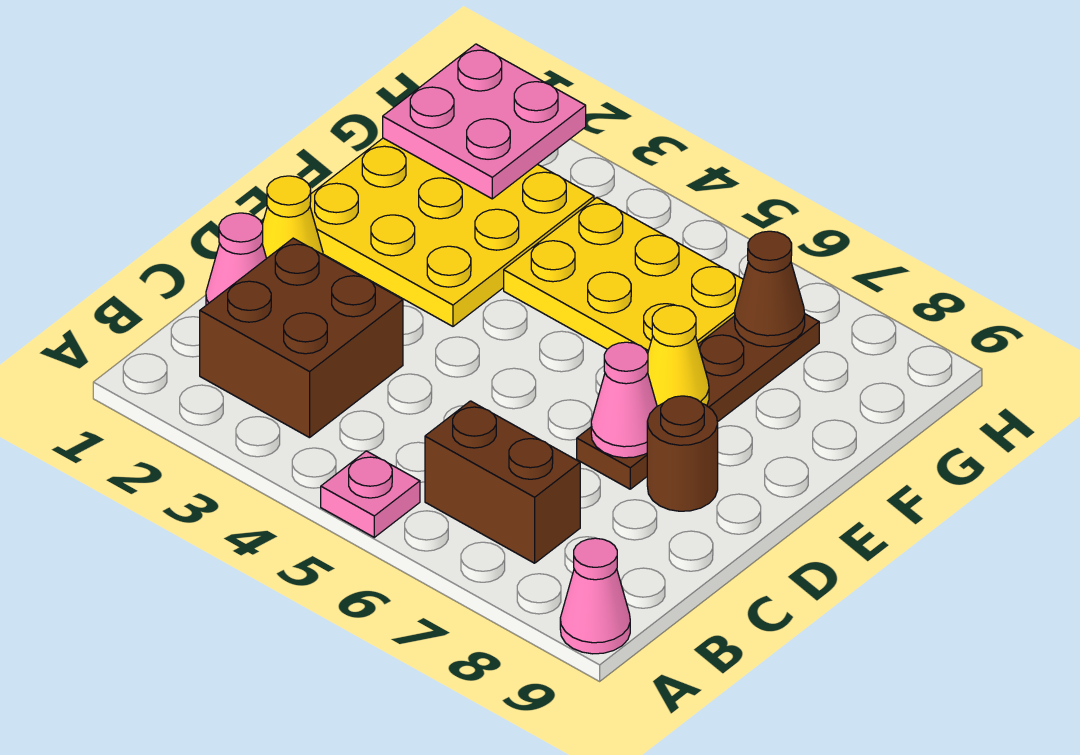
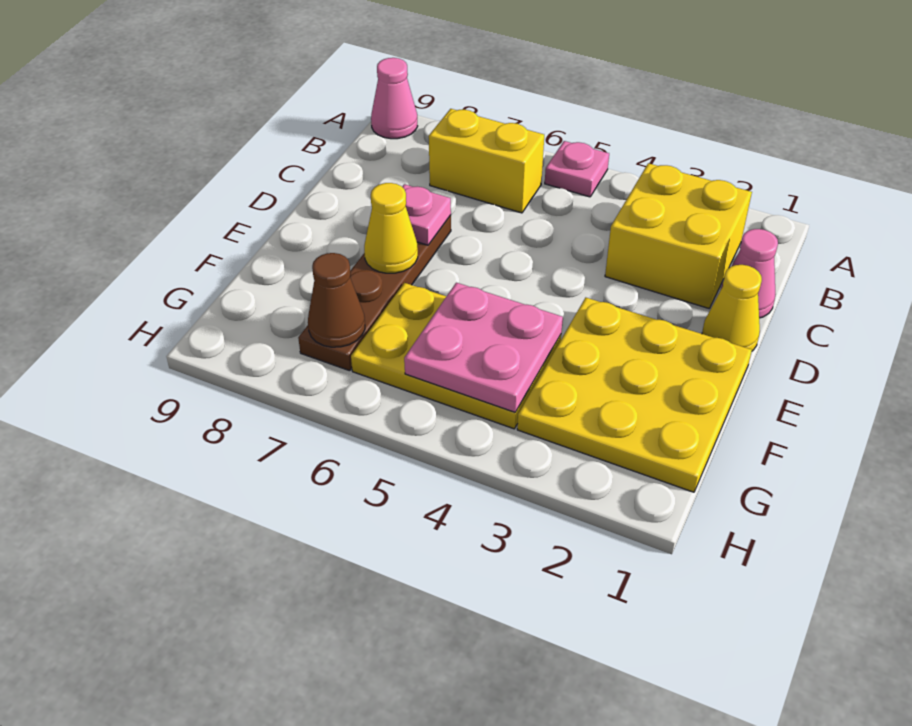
brown 2x2 brick [200,238,403,438] -> yellow 2x2 brick [605,163,752,308]
brown 1x2 brick [425,401,580,563] -> yellow 1x2 brick [429,109,544,213]
pink 1x1 cone [591,342,657,458] -> pink 1x1 plate [402,184,451,245]
brown 1x1 round brick [647,396,718,511] -> none
pink 2x2 plate [383,44,586,199] -> pink 2x2 plate moved to [404,283,563,412]

